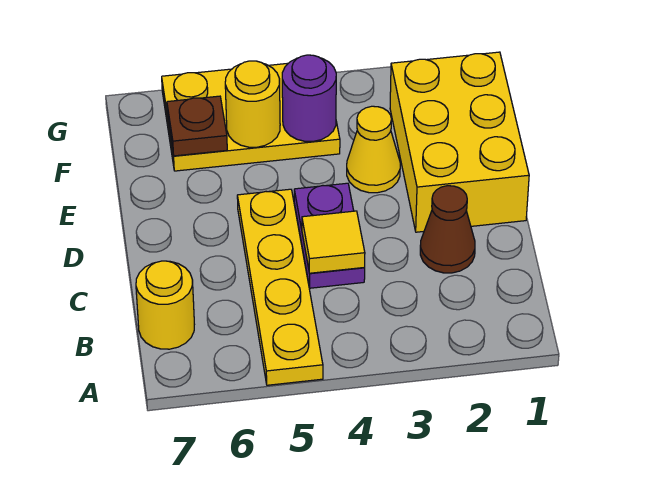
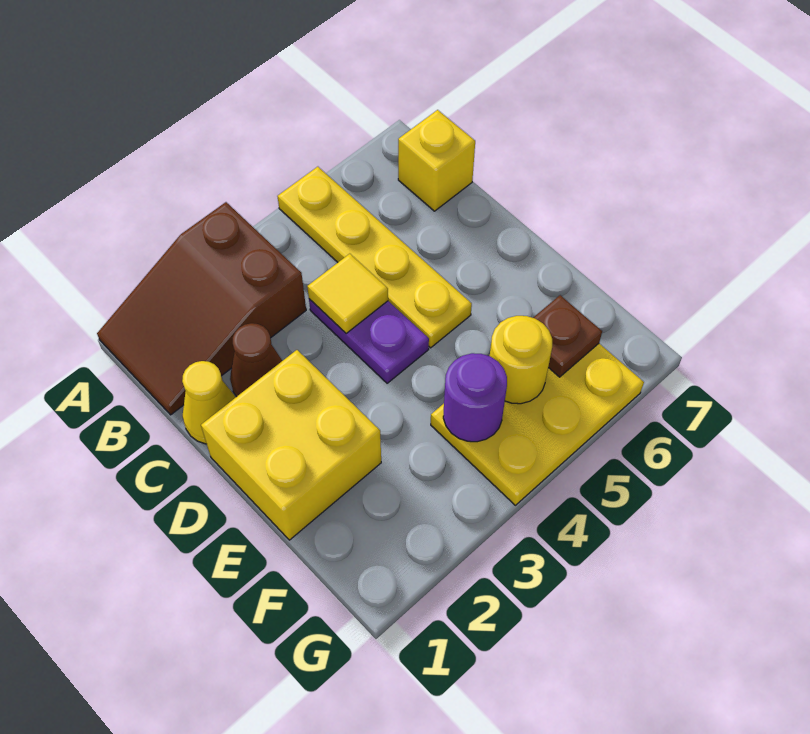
none -> brown 2x3 slope [97,202,306,415]
yellow 1x1 round brick [136,261,194,349] -> yellow 1x1 brick [398,110,475,211]
yellow 2x3 brick [390,52,529,232] -> yellow 2x2 brick [201,350,381,540]
yellow 1x1 cone [347,106,400,193] -> yellow 1x1 cone moved to [182,361,236,444]

